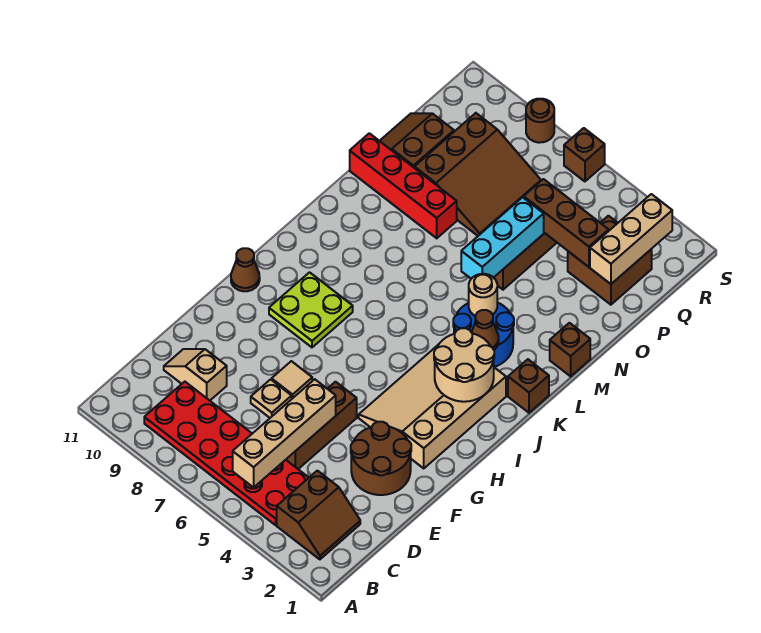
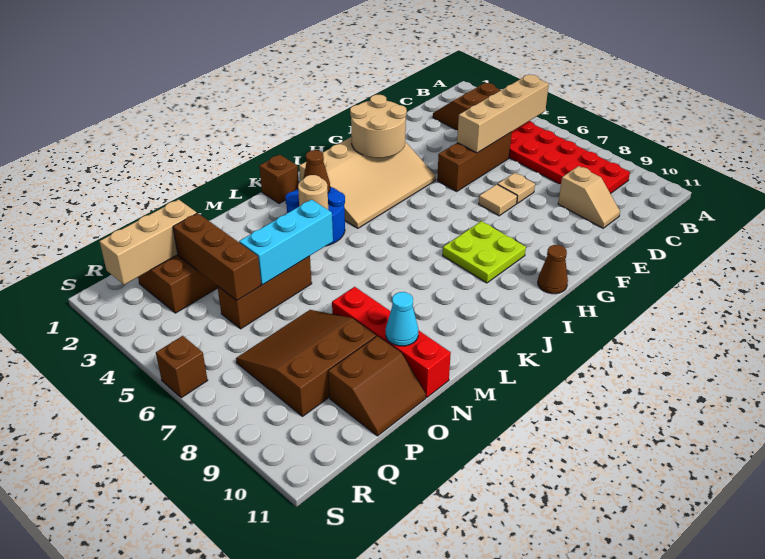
brown 2x2 round brick [351,422,411,495] -> none
tan 2x2 round brick [434,328,494,402] -> tan 2x2 round brick moved to [350,95,407,158]
brown 1x1 brick [550,323,590,376] -> none
none -> cyan 1x1 cone [386,292,418,346]
brown 1x1 round brick [526,99,554,143] -> none

